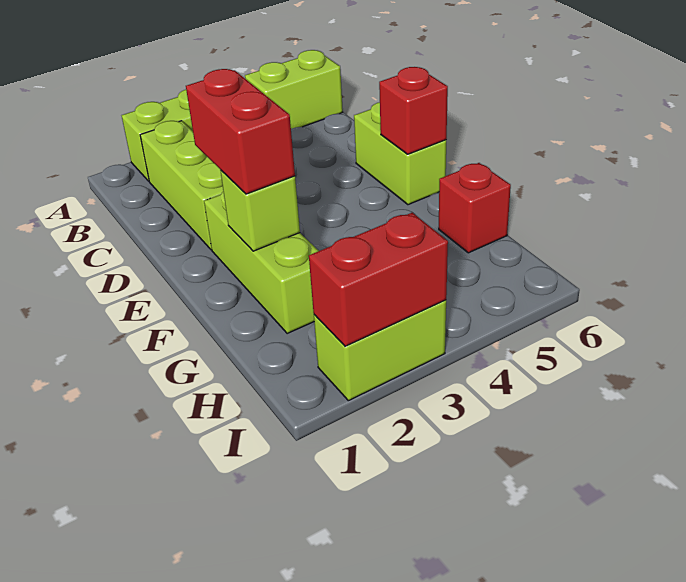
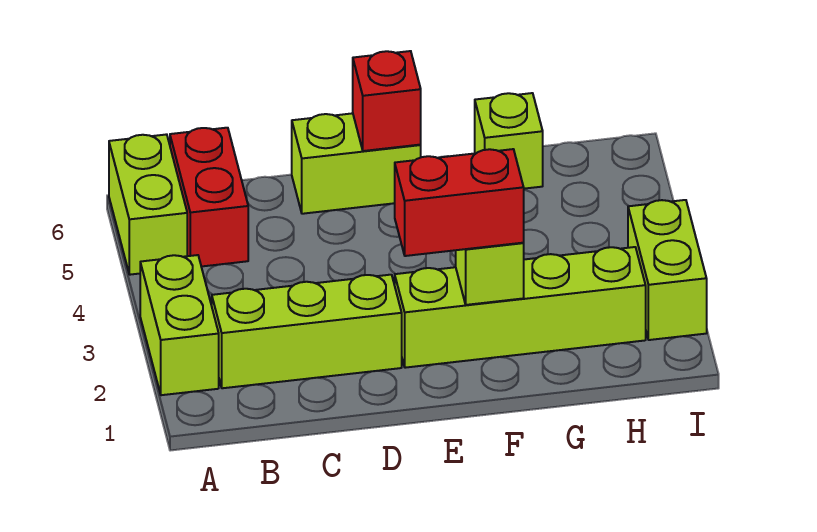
lime 1x3 brick [204,192,319,334] -> lime 1x4 brick [395,247,646,368]
red 1x1 brick [439,163,511,253] -> lime 1x1 brick [475,93,543,189]
red 1x2 brick [309,213,448,346] -> red 1x2 brick moved to [170,128,248,267]

